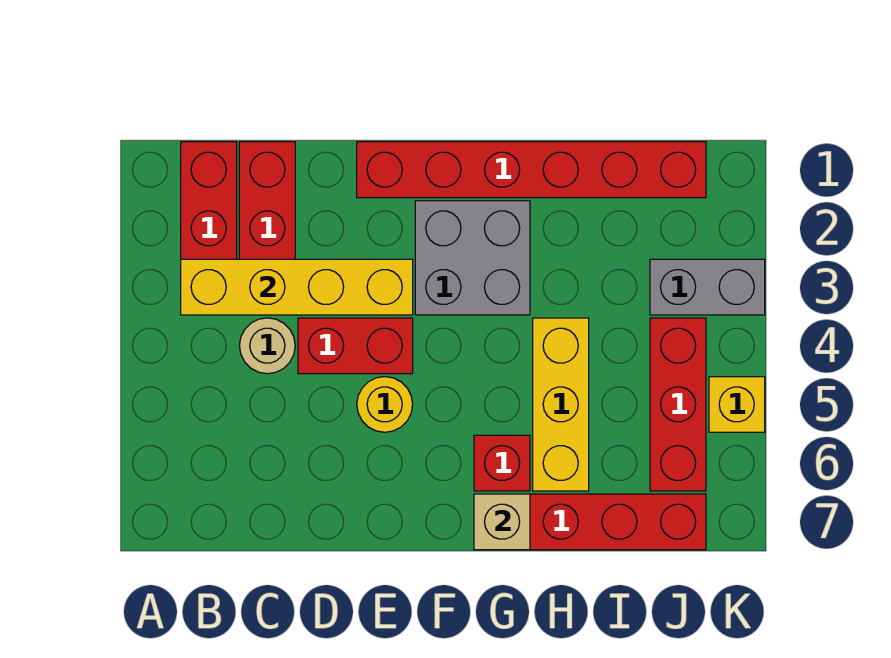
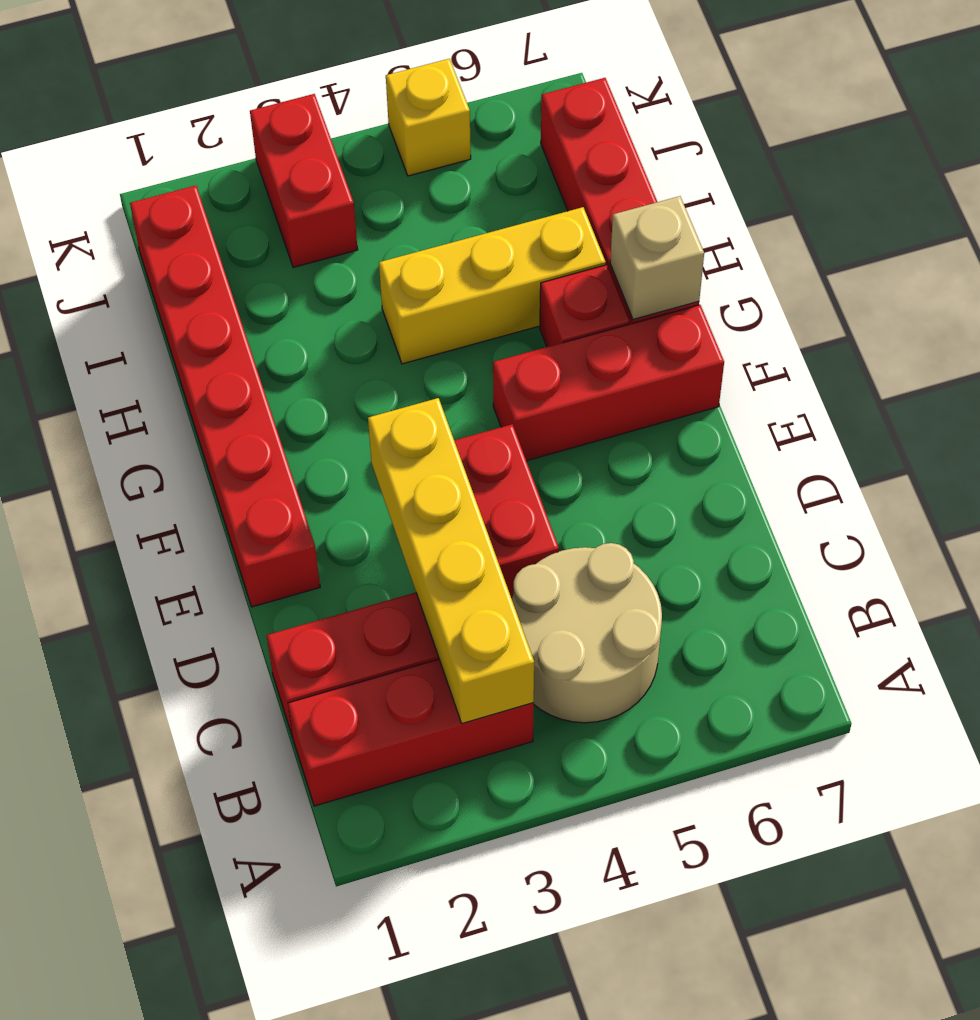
tan 1x1 round brick [239,318,295,374] -> tan 2x2 round brick [512,543,662,723]
yellow 1x1 round brick [357,377,413,432] -> none
grey 2x2 brick [415,201,530,315] -> none
grey 1x2 brick [650,259,765,315] -> red 1x2 brick [250,94,358,267]
red 1x3 brick [650,318,706,491] -> red 1x3 brick moved to [493,305,724,461]

